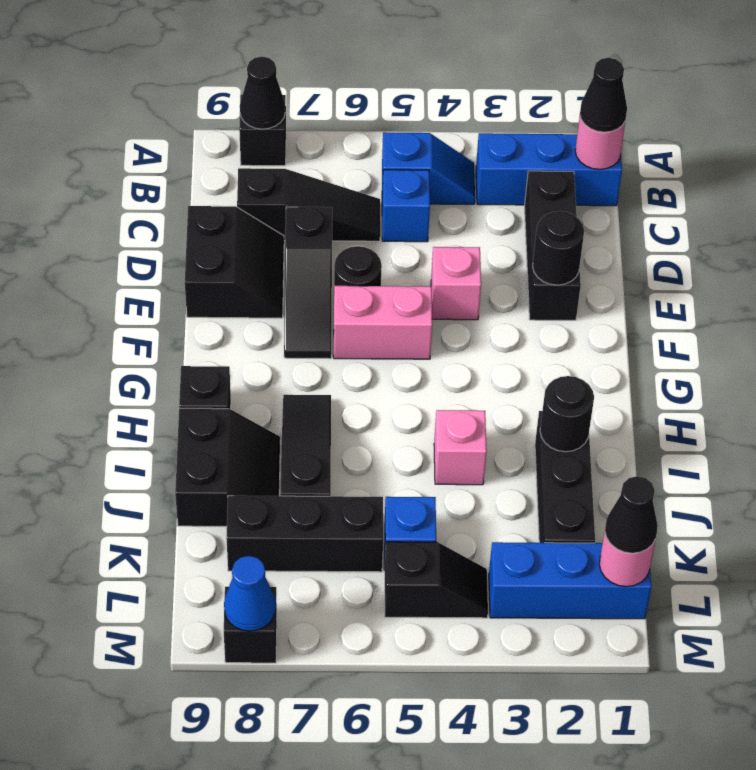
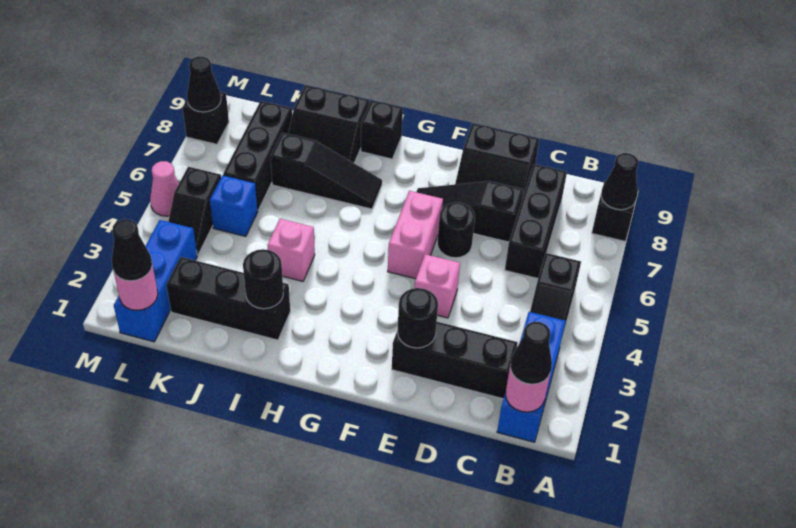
blue 1x2 slope [382,132,475,204] -> black 1x2 slope [530,253,581,341]
blue 1x1 brick [382,170,430,242] -> none
black 1x3 slope [237,168,380,241] -> black 1x3 brick [505,164,567,278]
none -> pink 1x1 cone [150,161,179,216]
blue 1x1 cone [224,556,276,631] -> black 1x1 cone [187,56,221,112]

